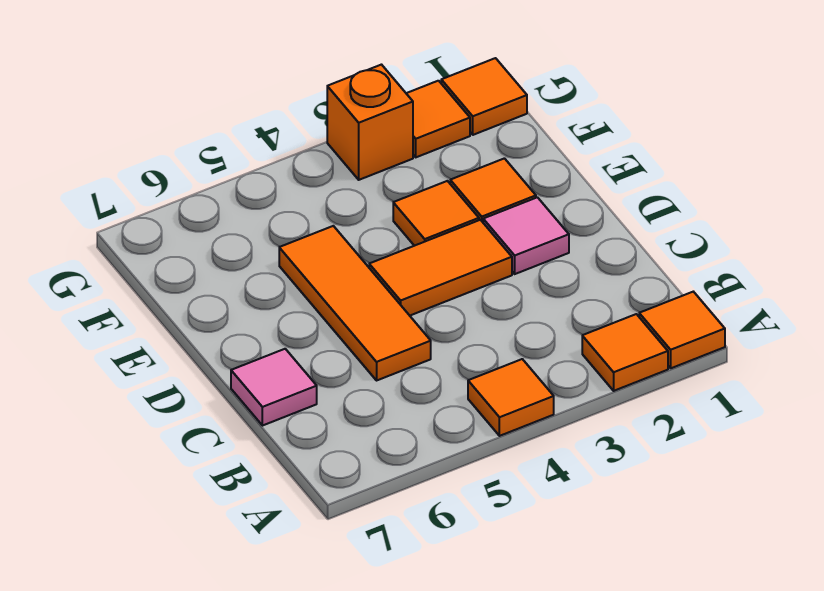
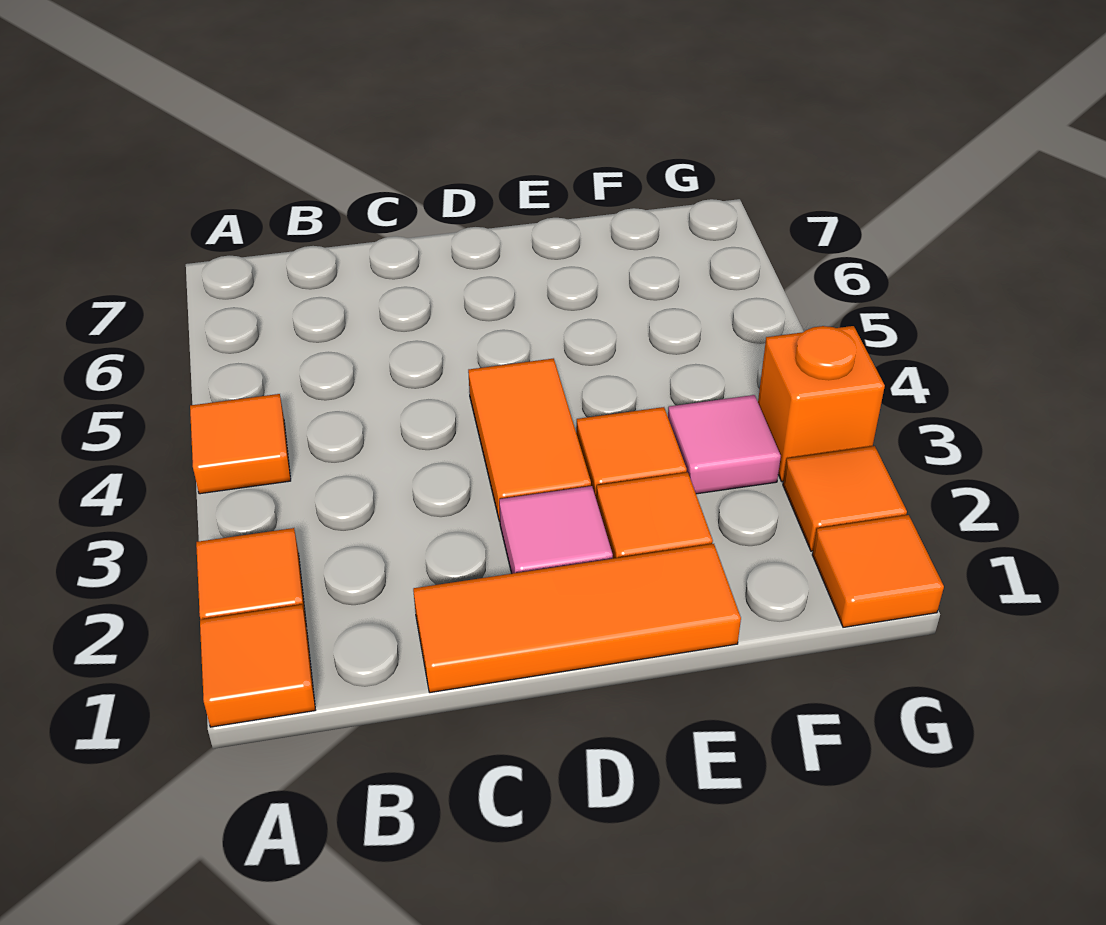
orange 1x3 tile [279,226,431,380] -> orange 1x3 tile moved to [413,544,741,693]
pink 1x1 tile [231,349,317,426] -> pink 1x1 tile moved to [668,395,781,494]

